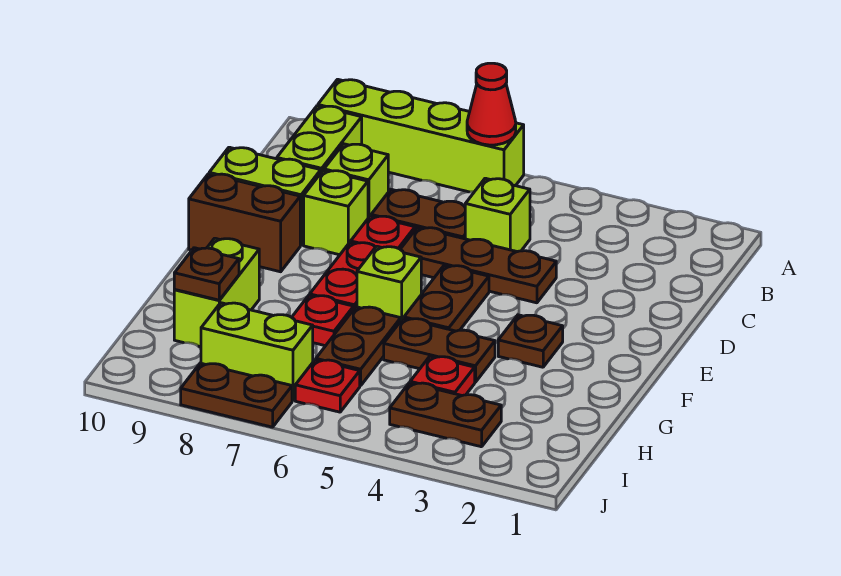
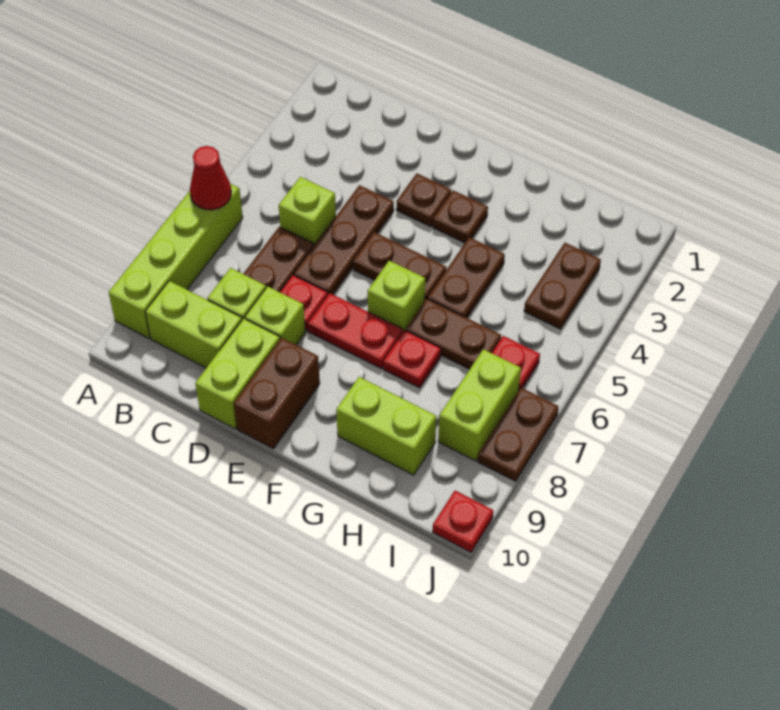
red 1x1 plate [410,356,475,396] -> red 1x1 plate moved to [433,491,493,552]
brown 1x1 plate [174,248,239,300] -> brown 1x1 plate moved to [396,173,451,227]

